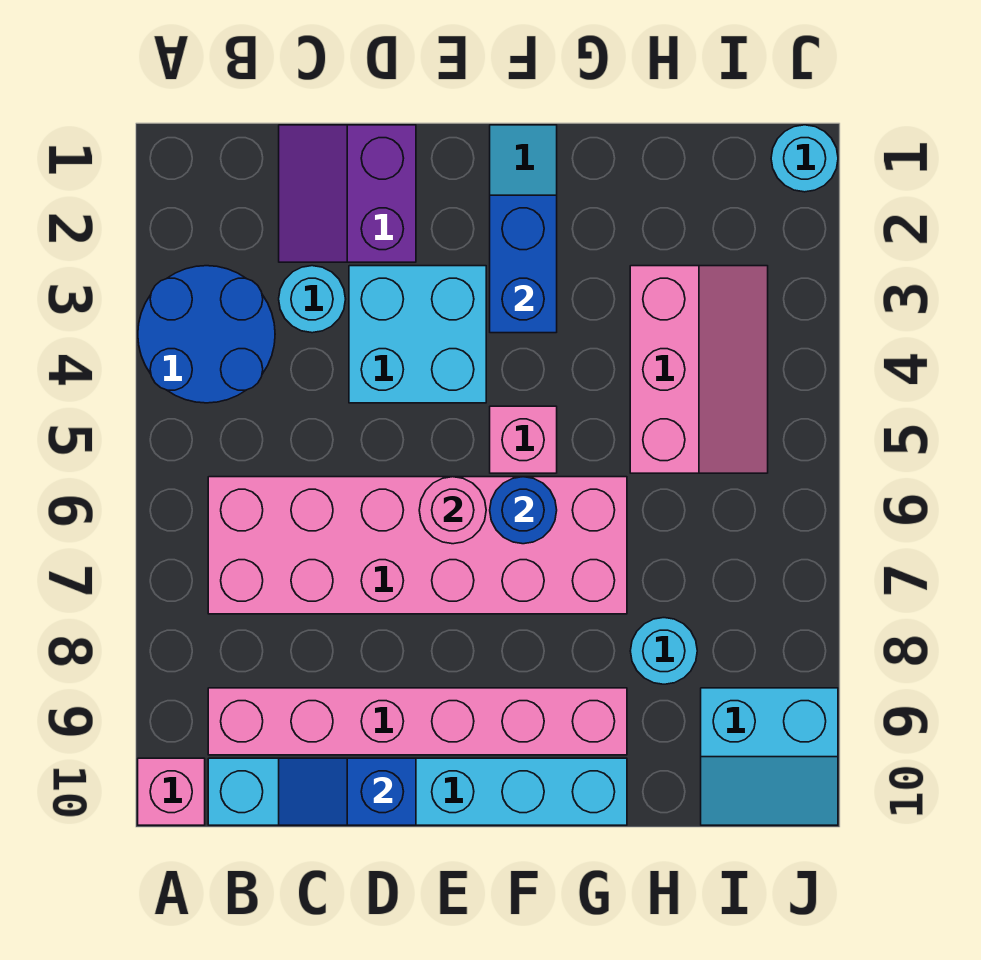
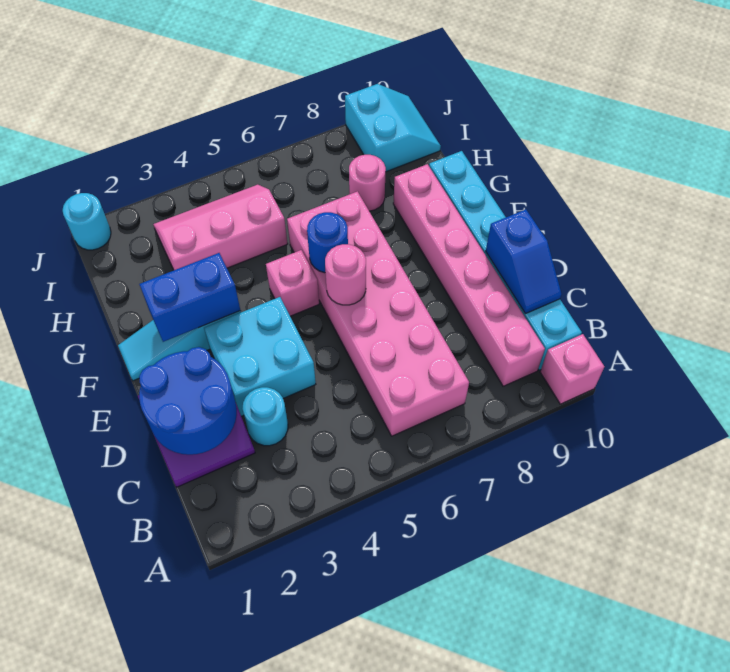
blue 2x2 round brick [138,266,275,403] -> blue 2x2 round brick moved to [139,347,237,455]
cyan 1x1 round brick [630,618,697,684] -> pink 1x1 round brick [349,155,386,211]

